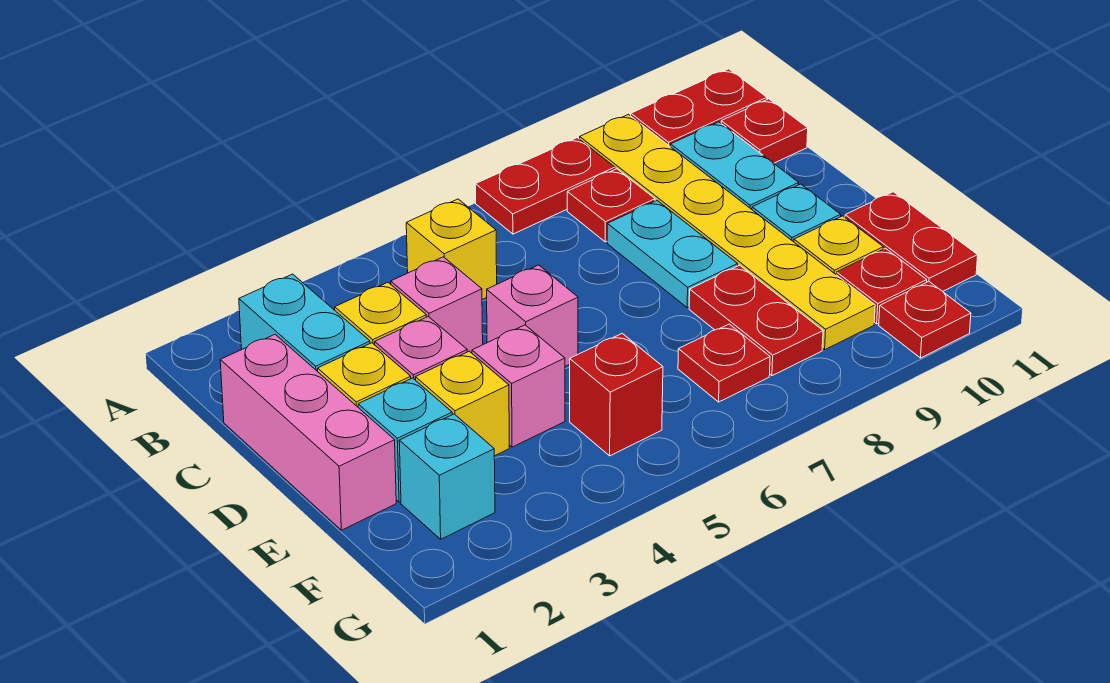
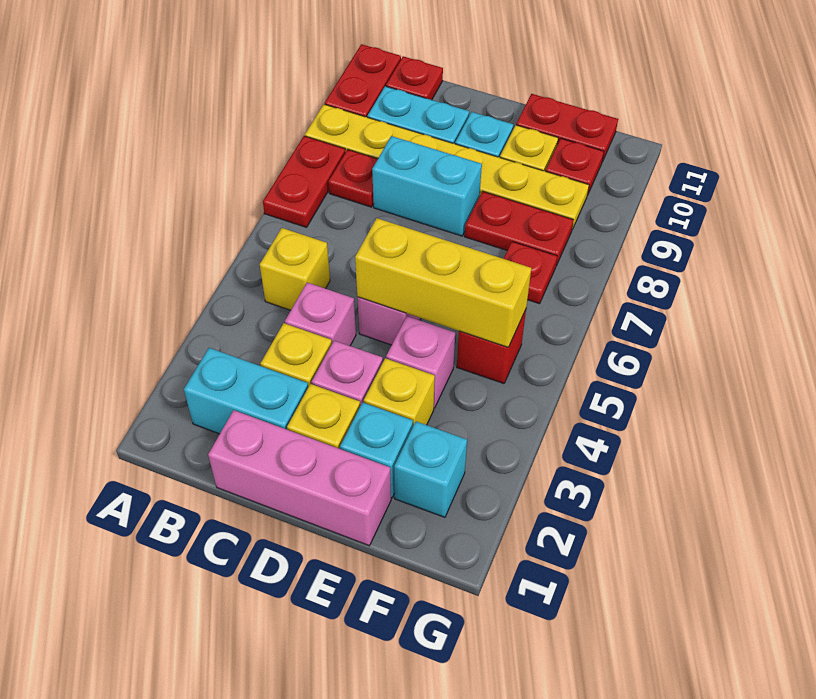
cyan 1x2 plate [607,201,738,308] -> cyan 1x2 brick [372,136,482,236]
none -> yellow 1x3 brick [355,218,531,347]
red 1x1 plate [879,281,971,358] -> none

